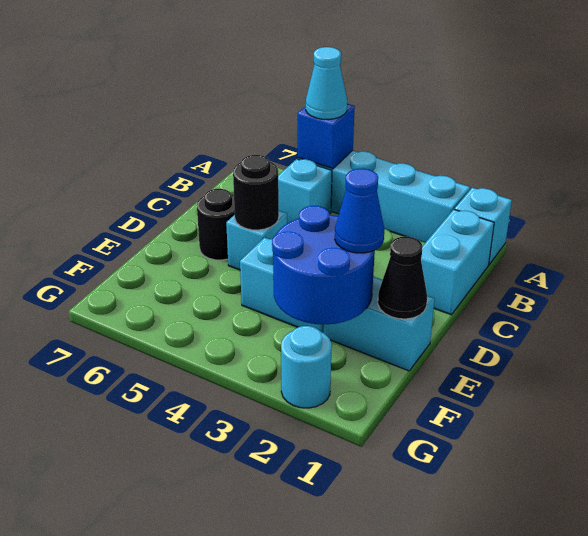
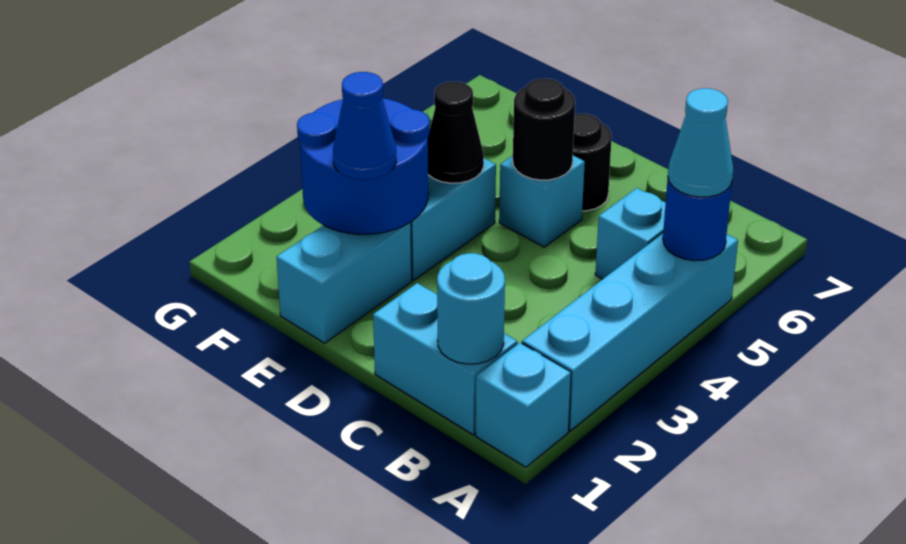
blue 1x1 brick [298,104,355,169] -> blue 1x1 round brick [663,179,732,261]
black 1x1 cone [378,237,427,319] -> black 1x1 cone moved to [427,82,484,183]
cyan 1x1 round brick [281,326,332,408] -> cyan 1x1 round brick moved to [437,253,505,364]

